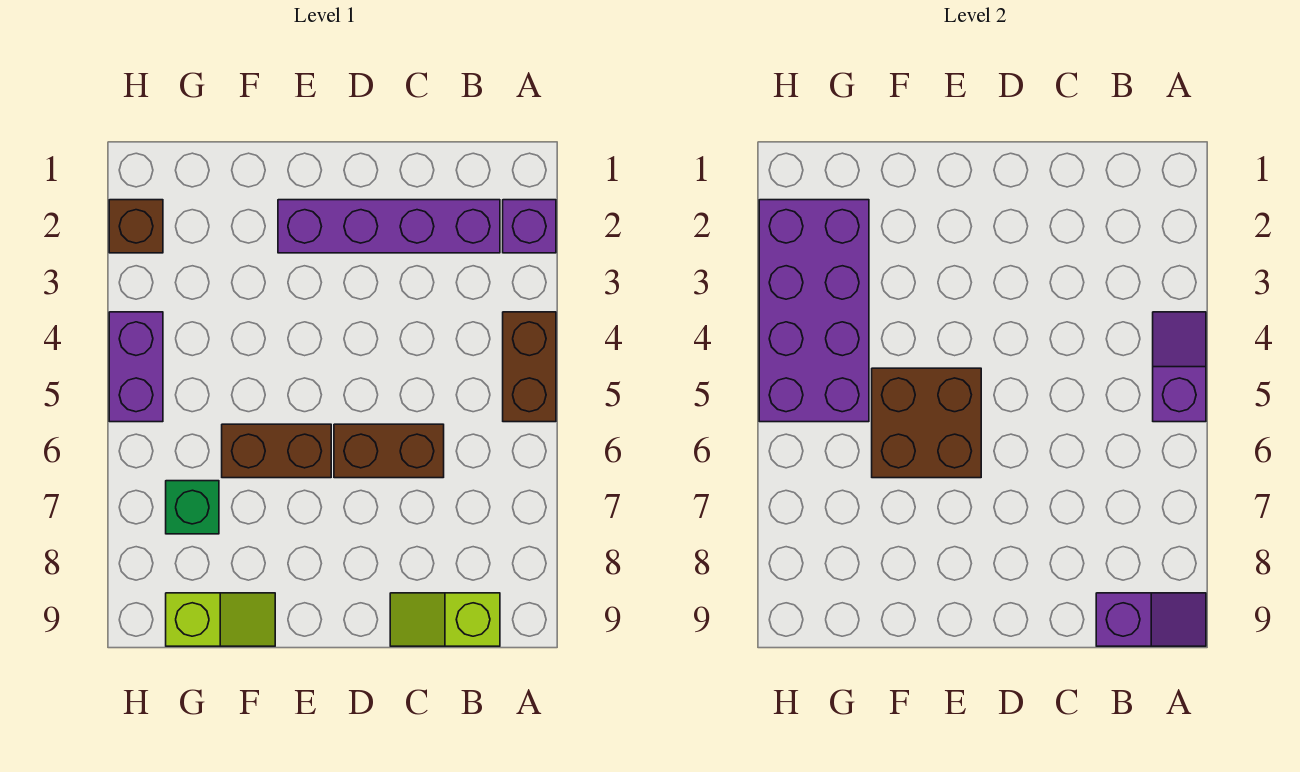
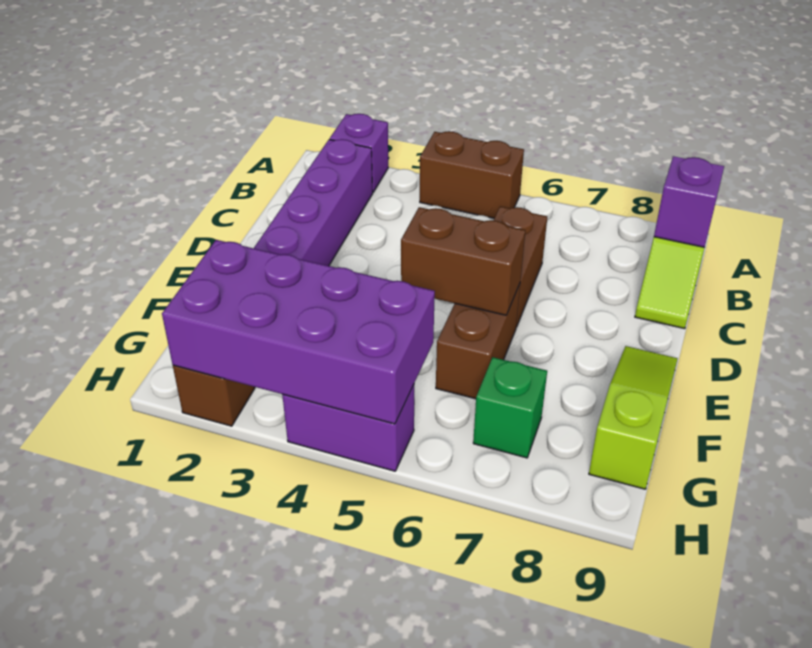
purple 1x2 slope [1153,312,1206,422] -> none
brown 2x2 brick [872,368,981,478] -> brown 1x2 brick [401,207,525,315]
lime 1x2 slope [166,593,275,646] -> lime 1x3 slope [589,346,678,489]

